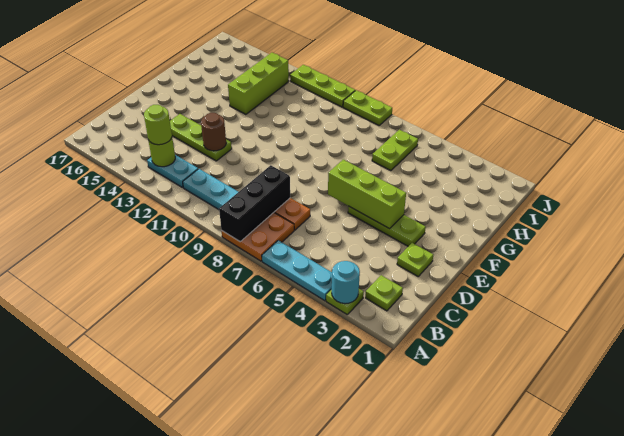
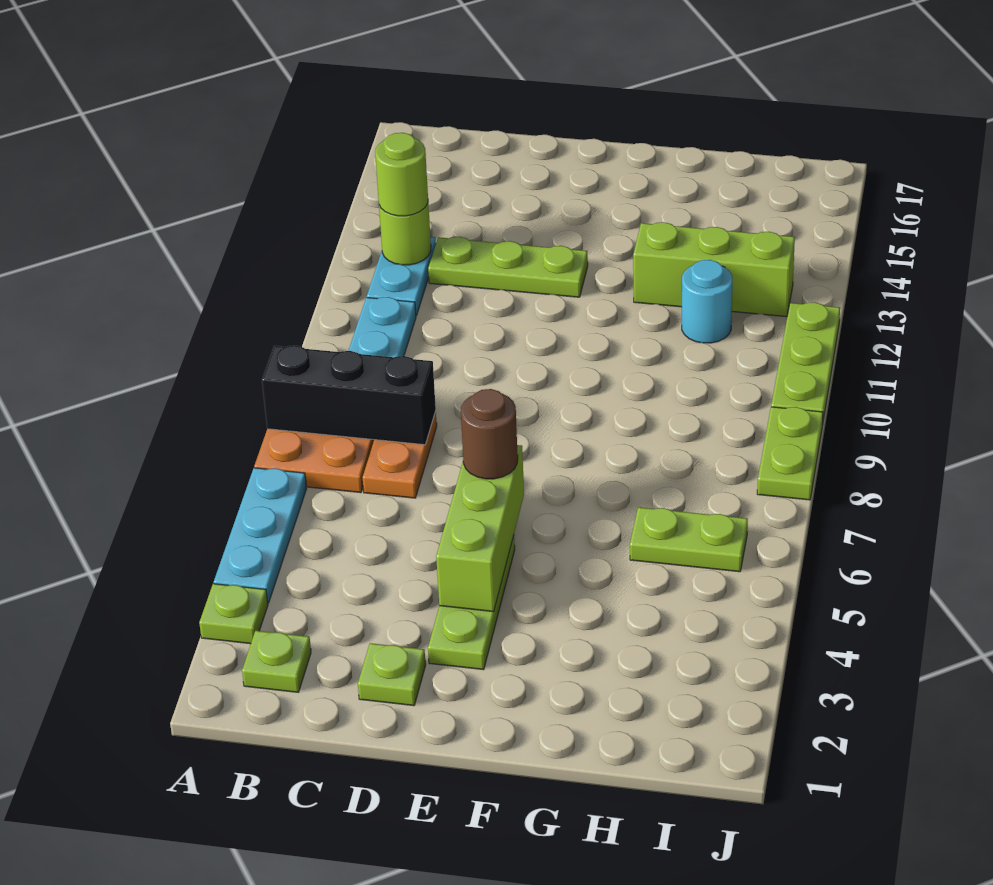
cyan 1x1 round brick [332,261,360,304] -> cyan 1x1 round brick moved to [682,260,732,343]
lime 1x3 plate [170,114,232,161] -> lime 1x3 plate turned to [428,237,588,297]
brown 1x1 round brick [201,113,226,151] -> brown 1x1 round brick moved to [461,389,518,479]

